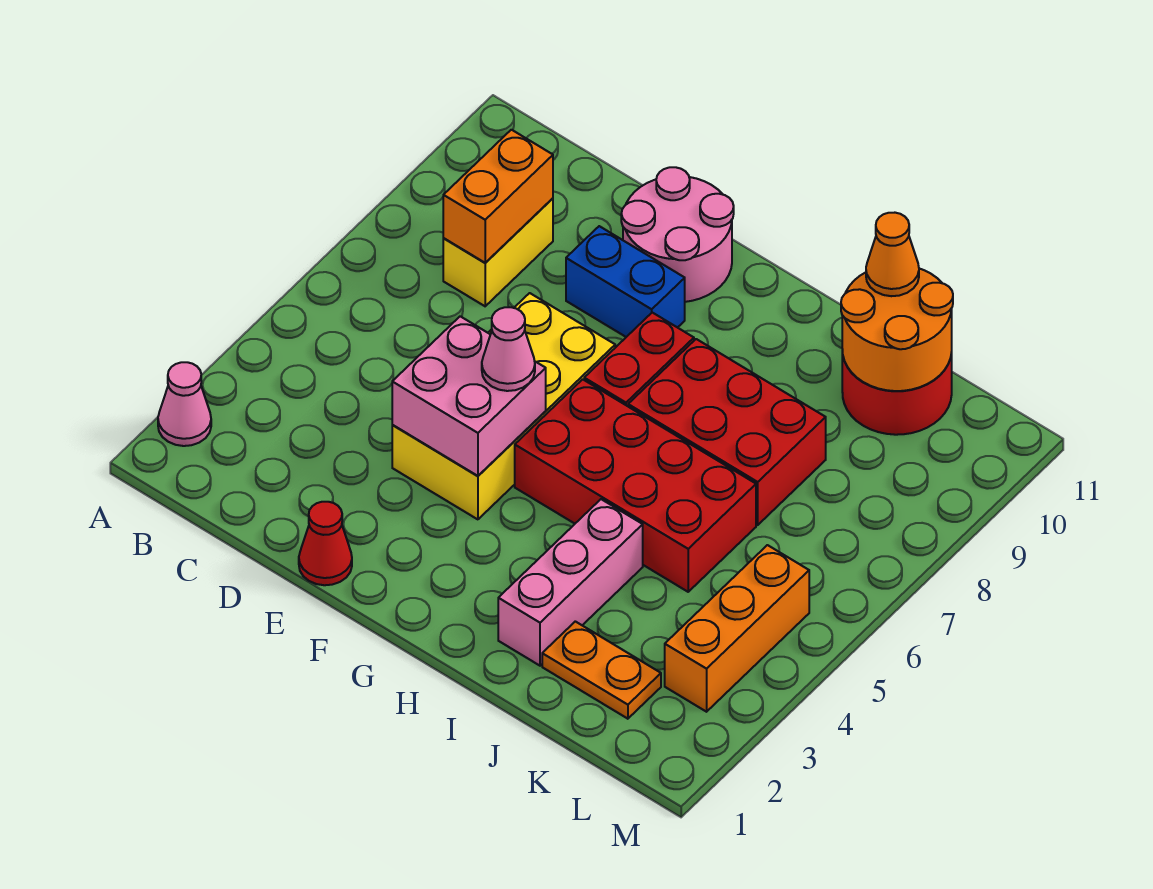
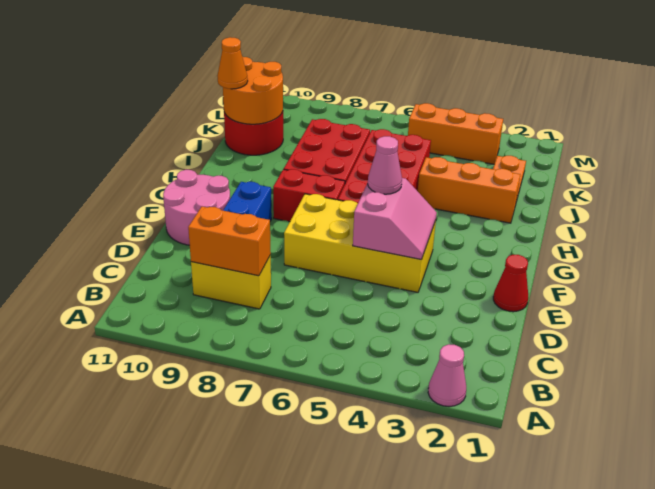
pink 2x2 brick [392,316,546,476] -> pink 2x2 slope [353,178,437,260]
pink 1x3 brick [498,499,643,666] -> orange 1x3 brick [418,157,521,223]

